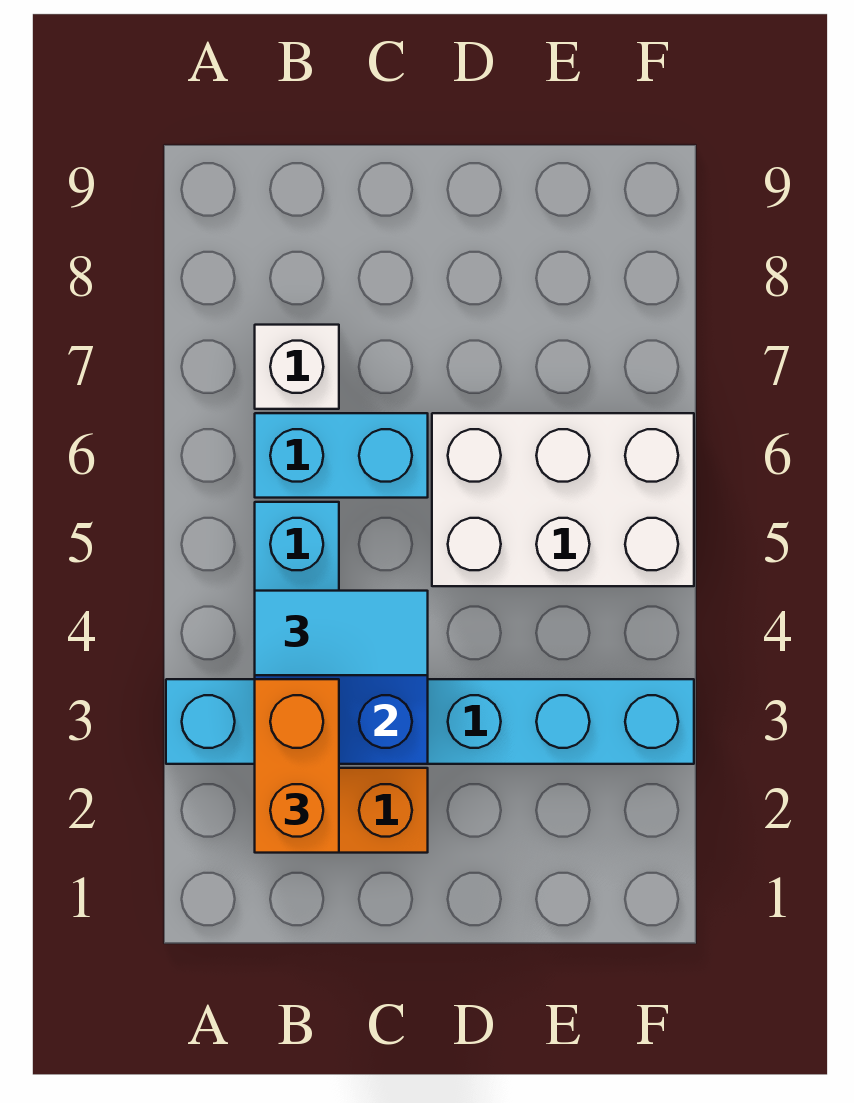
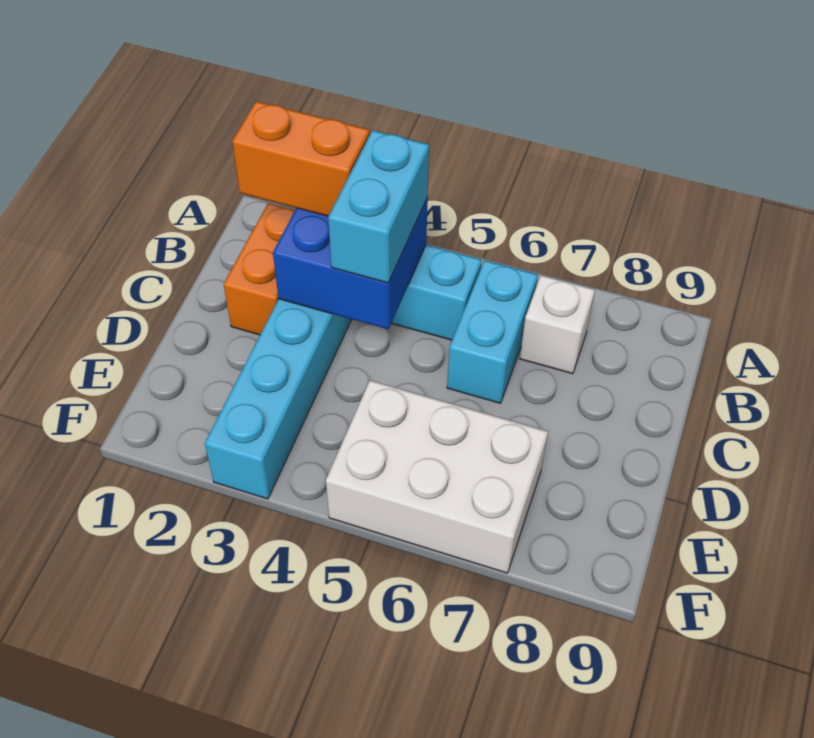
cyan 1x2 tile [255,591,428,675] -> cyan 1x2 brick [328,130,429,283]
white 2x3 brick [432,413,694,586] -> white 2x3 brick turned to [326,380,548,573]

